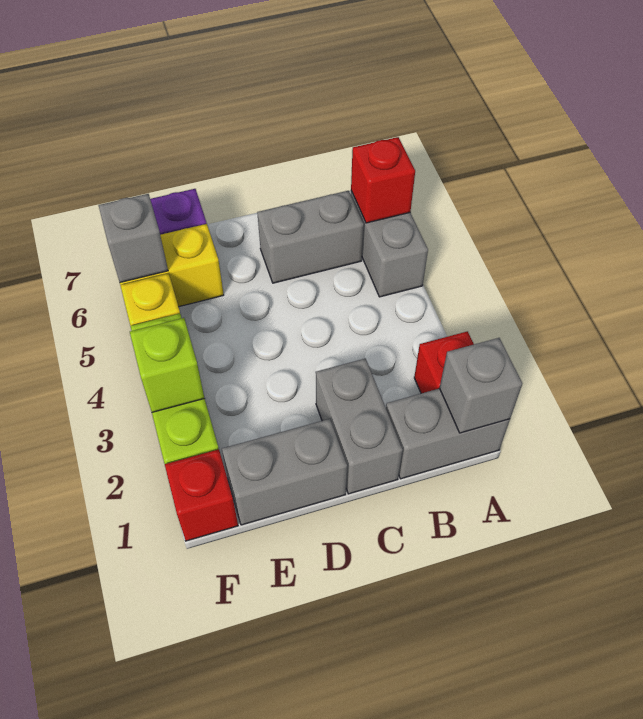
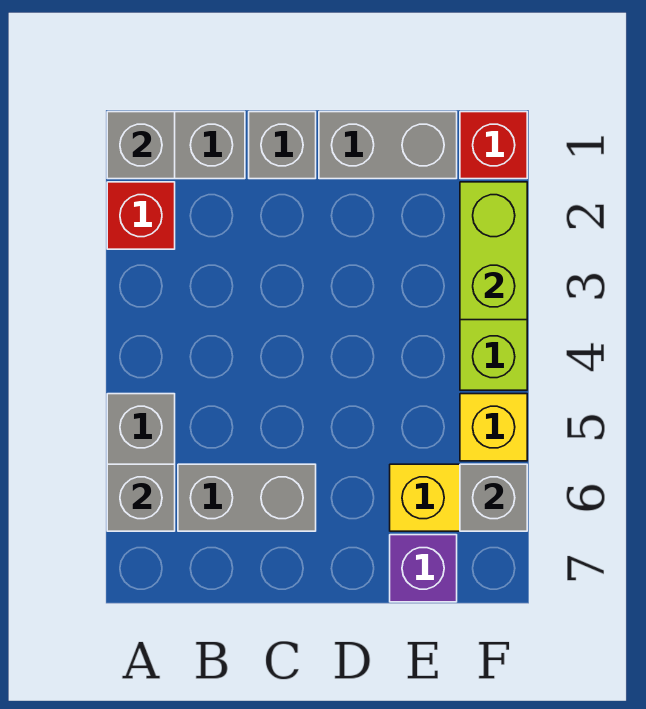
red 1x1 brick [351,137,415,223] -> grey 1x1 brick [107,464,175,531]
grey 1x2 brick [316,358,403,494] -> grey 1x1 brick [249,112,316,179]
lime 1x1 brick [130,318,205,412] -> lime 1x2 brick [460,182,527,320]

